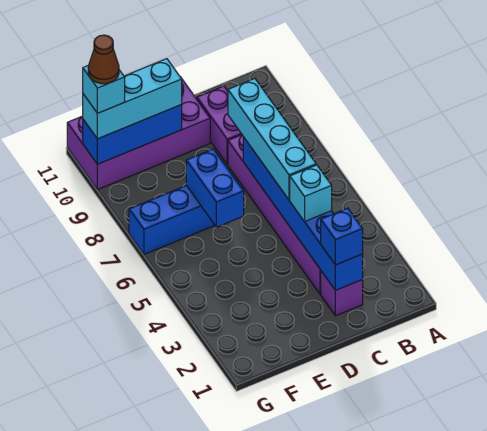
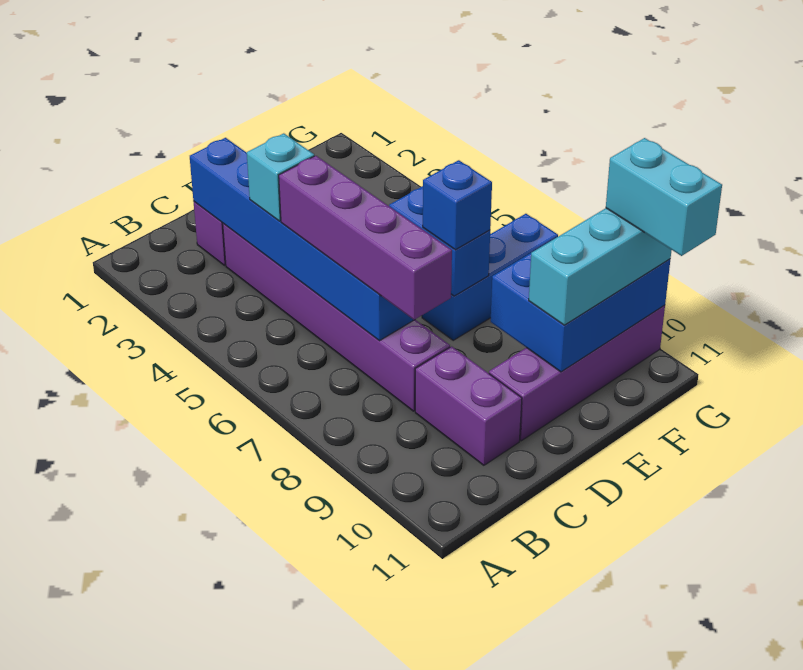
blue 1x1 brick [321,208,363,265] -> blue 1x1 brick moved to [423,160,492,250]
cyan 1x4 brick [228,79,316,200] -> purple 1x4 brick [279,156,452,320]
purple 2x4 brick [67,78,210,190] -> purple 1x4 brick [489,305,665,441]
blue 1x3 brick [83,105,182,164] -> blue 2x3 brick [491,253,670,372]
cyan 1x1 brick [83,66,125,113] -> cyan 1x2 brick [606,138,722,256]
brown 1x1 cone [88,35,119,84] -> none

